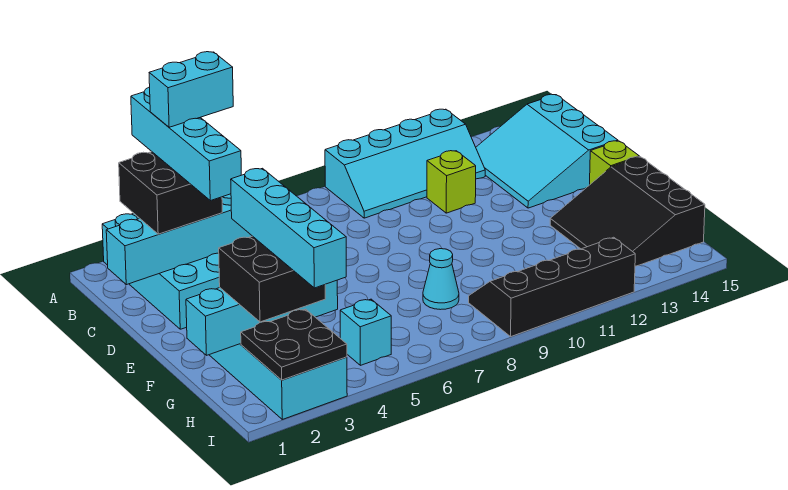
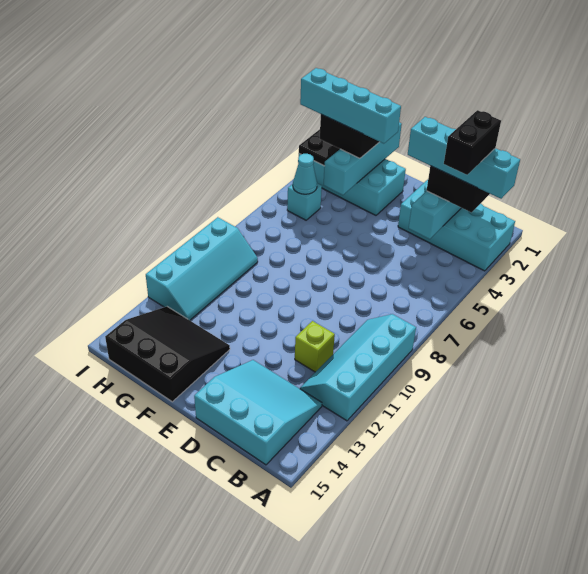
cyan 1x2 brick [149,52,233,127] -> black 1x2 brick [444,110,501,175]
lime 1x1 brick [590,141,639,184] -> none
cyan 1x1 cone [423,249,459,310] -> cyan 1x1 cone moved to [293,154,317,194]
black 2x4 slope [469,237,635,337] -> cyan 2x4 slope [146,217,258,320]

